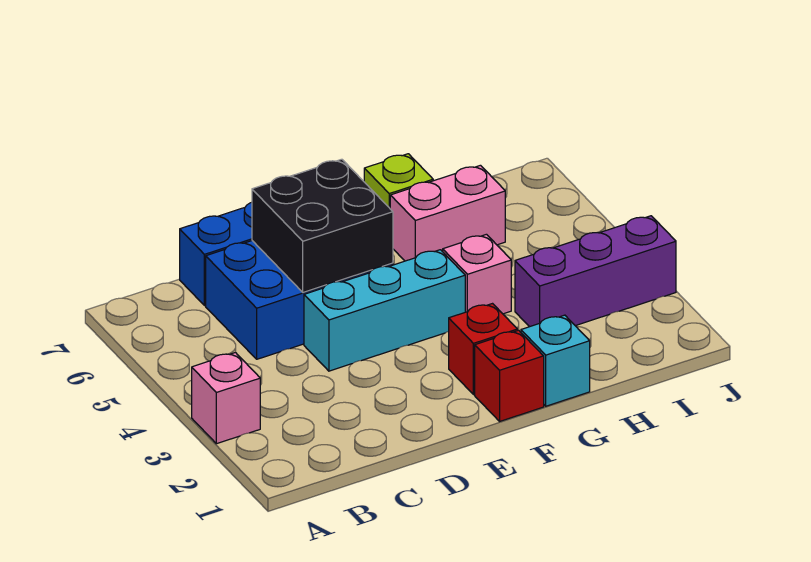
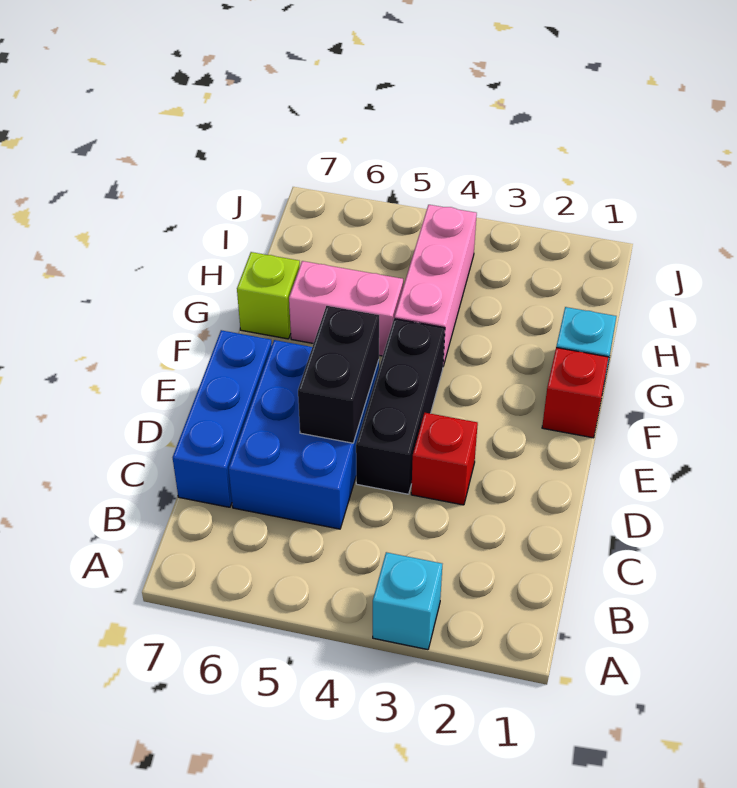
pink 1x1 brick [192,353,260,444] -> cyan 1x1 brick [373,552,442,650]
cyan 1x3 brick [304,250,465,371] -> black 1x3 brick [356,319,445,494]
black 2x2 brick [252,159,393,292] -> black 1x2 brick [298,306,379,443]
red 1x1 brick [449,304,517,395] -> red 1x1 brick moved to [411,413,478,505]
pink 1x1 brick [443,234,511,314] -> pink 1x3 brick [395,205,477,366]
pink 1x2 brick [390,165,505,261] -> pink 1x2 brick turned to [289,261,403,356]
purple 1x3 brick [515,216,676,327] -> none

